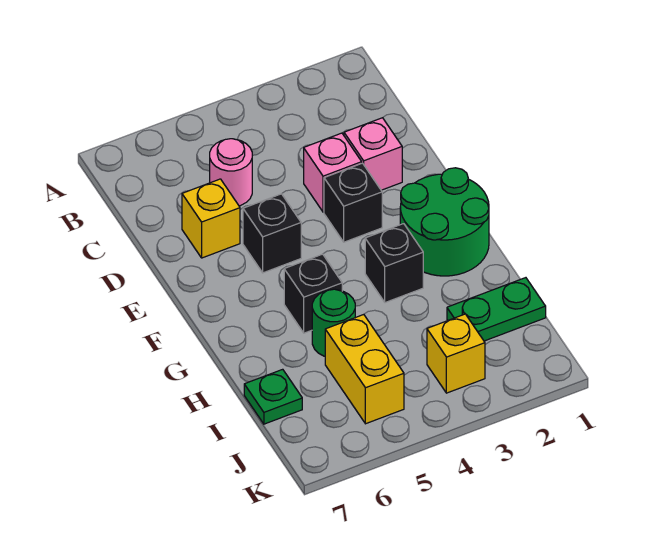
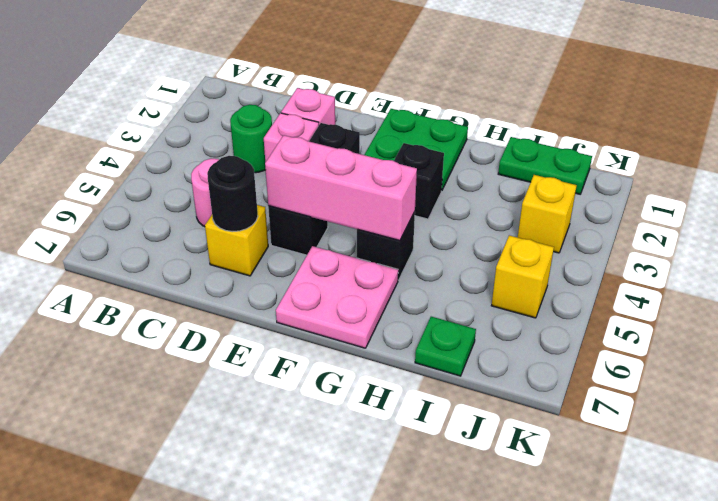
none -> black 1x1 round brick [207,156,258,232]
none -> pink 1x3 brick [265,135,417,240]
green 2x2 round brick [400,168,489,276] -> green 2x2 plate [364,109,468,190]
none -> pink 2x2 plate [276,246,398,348]
green 1x1 round brick [312,289,355,356] -> green 1x1 round brick moved to [230,105,272,173]
green 1x2 plate [447,278,546,341] -> green 1x2 plate turned to [498,137,592,194]
yellow 1x2 brick [325,315,404,424] -> yellow 1x1 brick [491,235,554,318]

